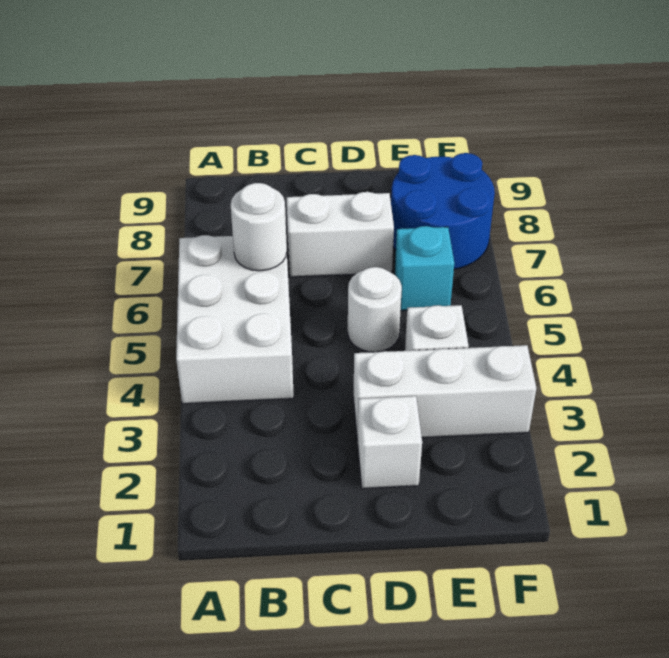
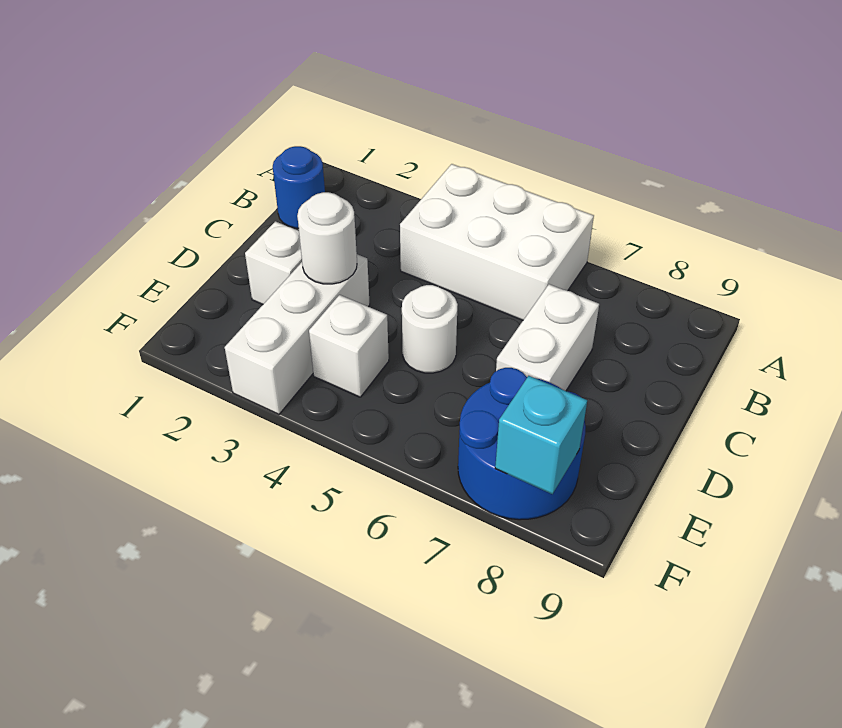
none -> blue 1x1 round brick [273,146,325,228]
white 1x1 round brick [230,183,287,271] -> white 1x1 round brick moved to [297,192,357,284]
cyan 1x1 brick [395,226,454,311] -> cyan 1x1 brick moved to [495,376,587,494]

